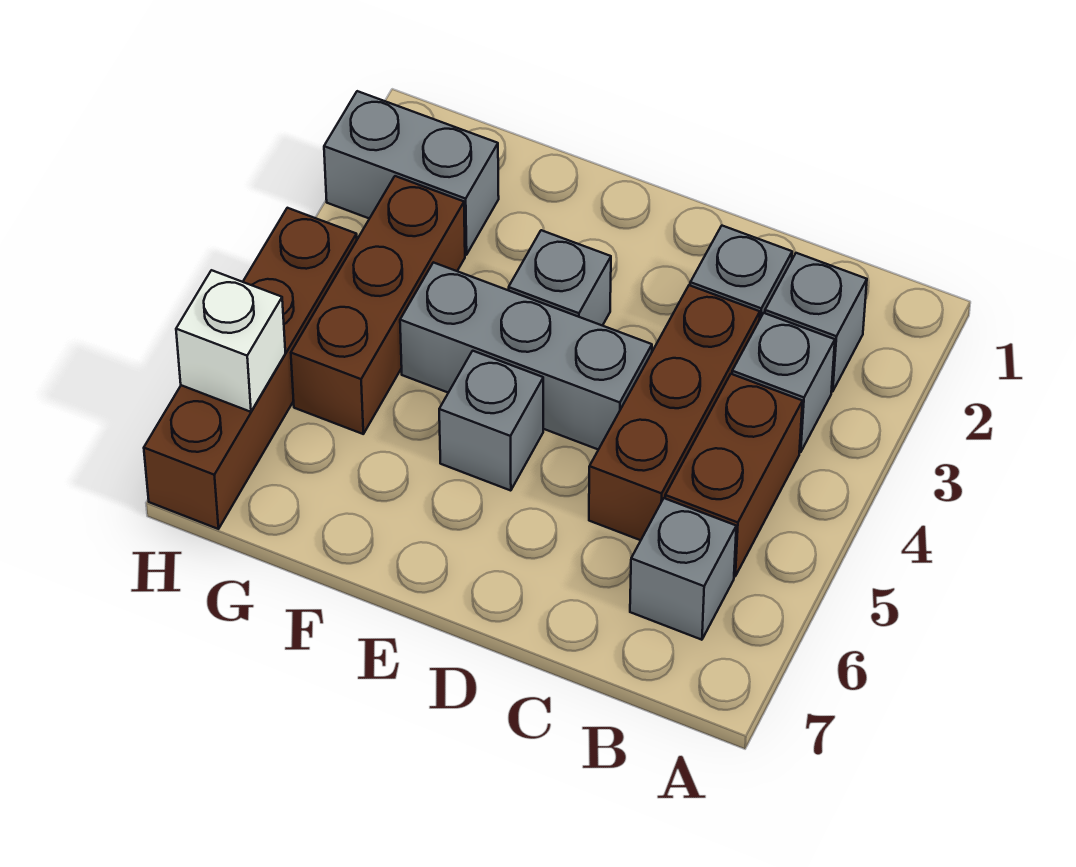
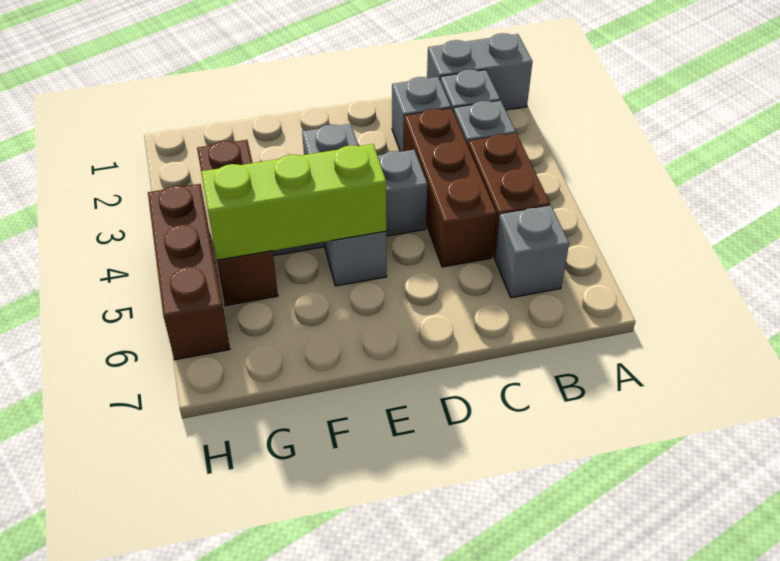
none -> lime 1x3 brick [201,144,386,260]
grey 1x2 brick [324,91,499,255] -> grey 1x2 brick moved to [427,33,532,110]
brown 1x4 brick [144,208,357,529] -> brown 1x3 brick [148,184,230,360]
white 1x1 brick [176,270,286,412] -> none

